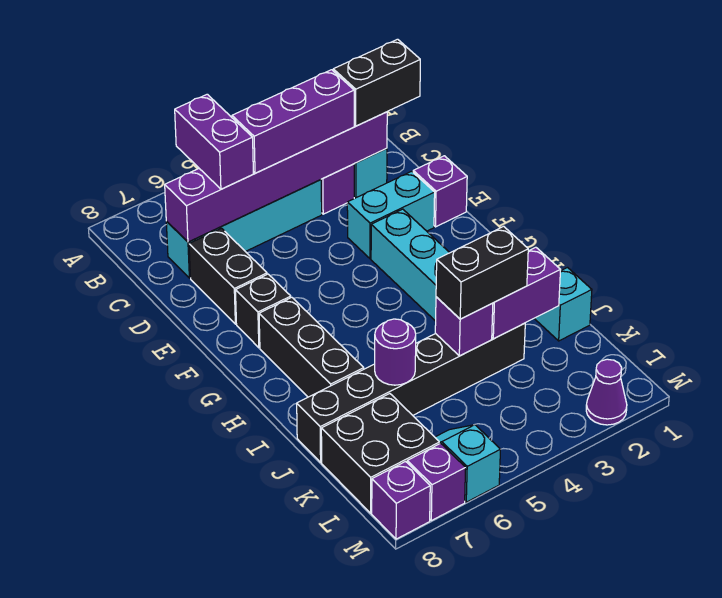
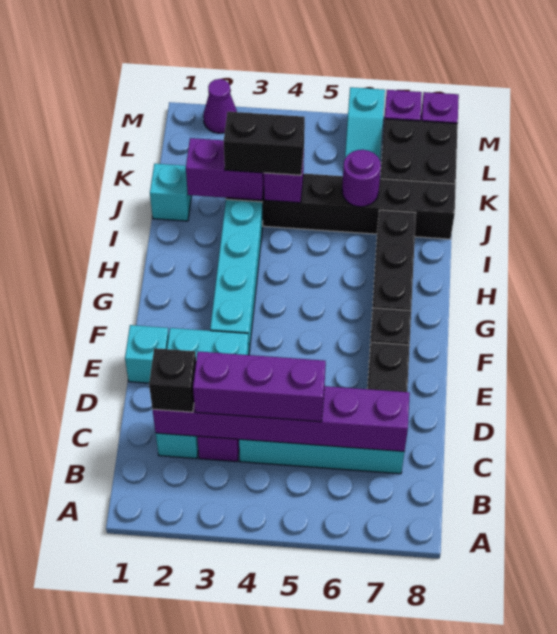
purple 1x2 brick [175,94,253,189] -> none
black 1x2 brick [333,39,420,126] -> black 1x1 brick [149,348,196,412]
purple 1x1 brick [413,156,467,227] -> cyan 1x1 brick [125,325,169,383]

